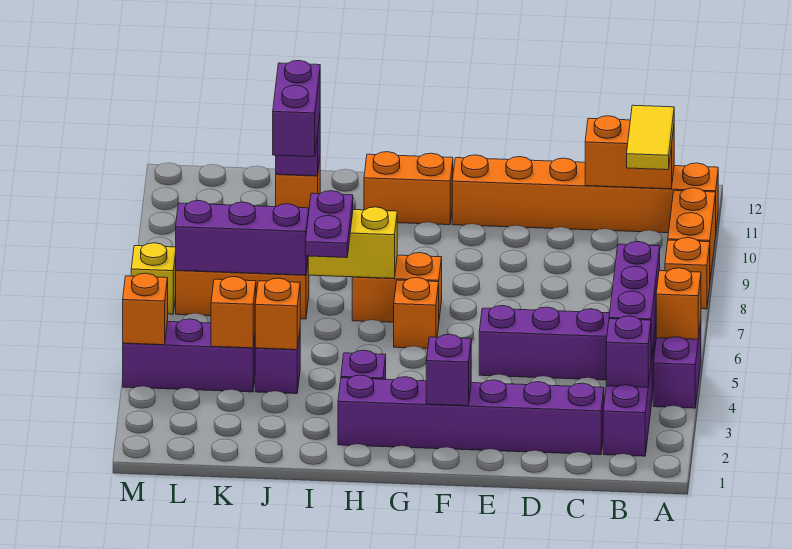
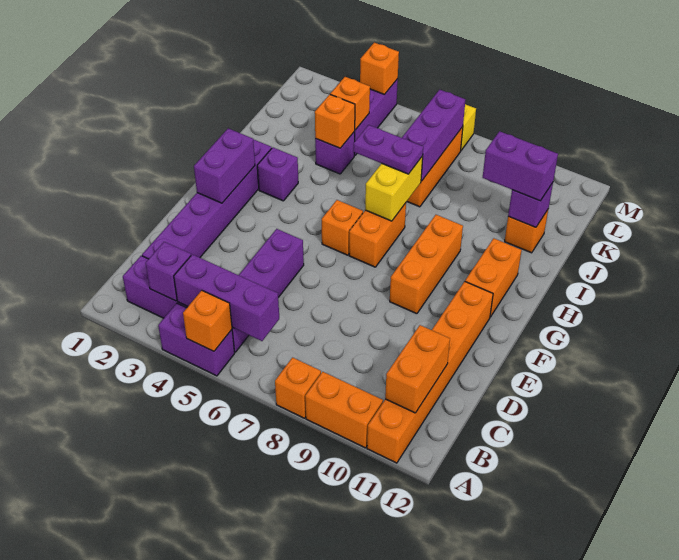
yellow 1x2 tile [627,105,674,170] -> none
purple 1x1 brick [426,334,471,406] -> purple 1x2 brick [194,128,255,203]
none -> orange 1x3 brick [390,215,463,314]

